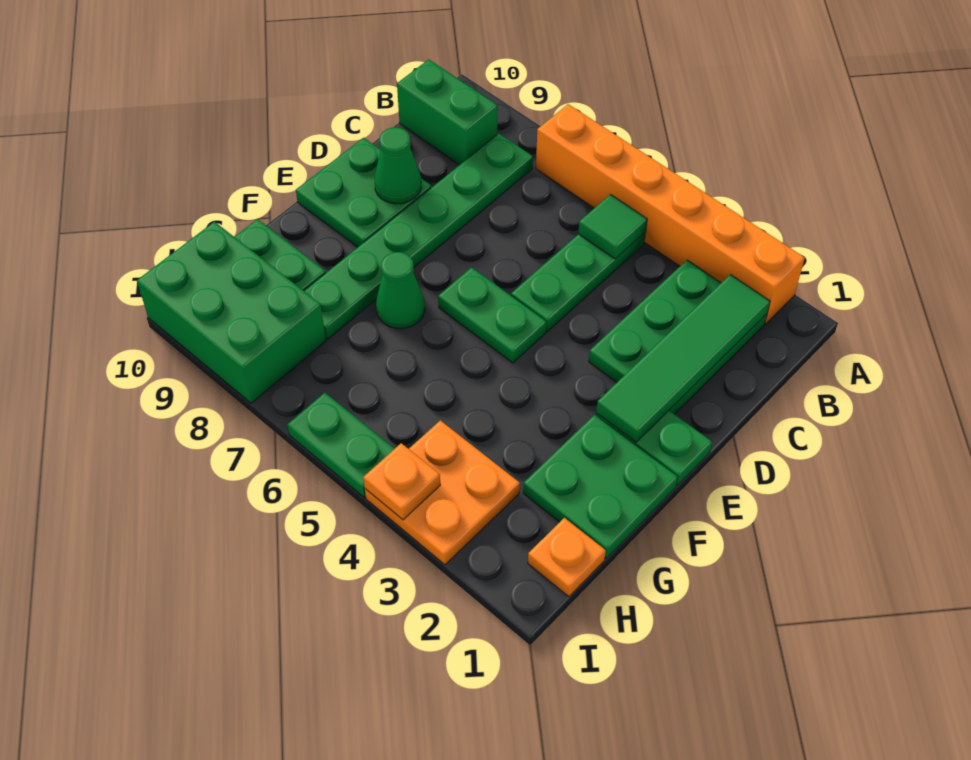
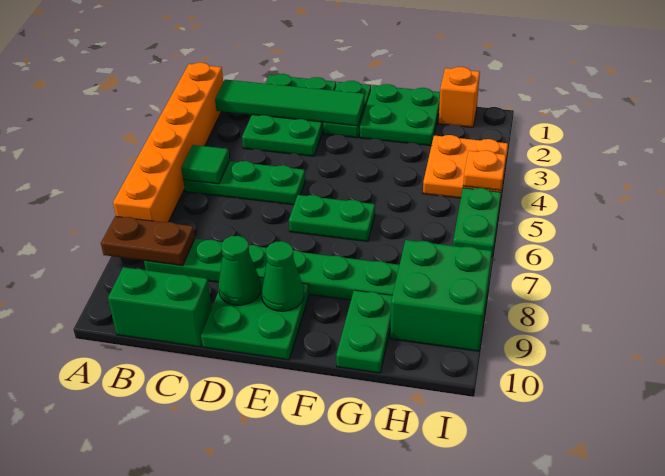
none -> brown 1x2 plate [101,216,195,266]
green 2x3 plate [589,260,767,414] -> green 2x3 plate turned to [242,74,336,156]
green 1x2 brick [397,59,497,165] -> green 1x2 brick turned to [108,267,212,347]
green 1x2 plate [438,267,546,363] -> green 1x2 plate turned to [289,195,375,241]
green 1x1 cone [376,252,425,329] -> green 1x1 cone moved to [261,241,304,311]
orange 1x1 plate [528,518,606,597] -> orange 1x1 brick [438,67,480,127]
green 2x3 brick [137,222,326,403] -> green 2x2 brick [390,240,492,351]

